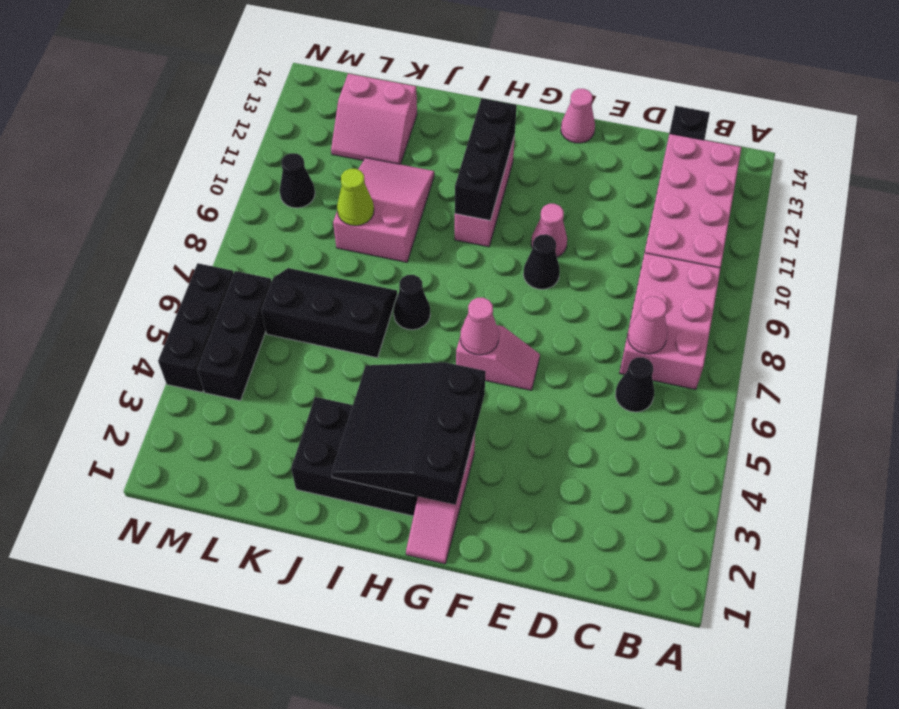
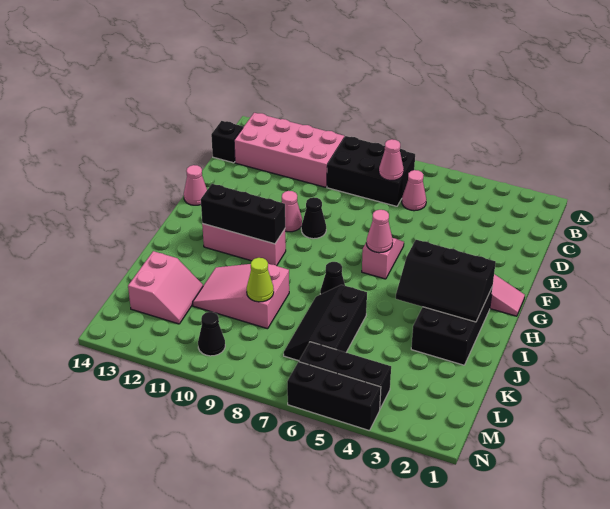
pink 2x3 brick [620,253,721,390] -> black 2x3 brick [327,136,415,206]
black 1x1 cone [615,357,654,412] -> pink 1x1 cone [402,170,426,211]
black 3x3 slope [332,362,486,505] -> black 2x3 slope [396,240,496,322]

